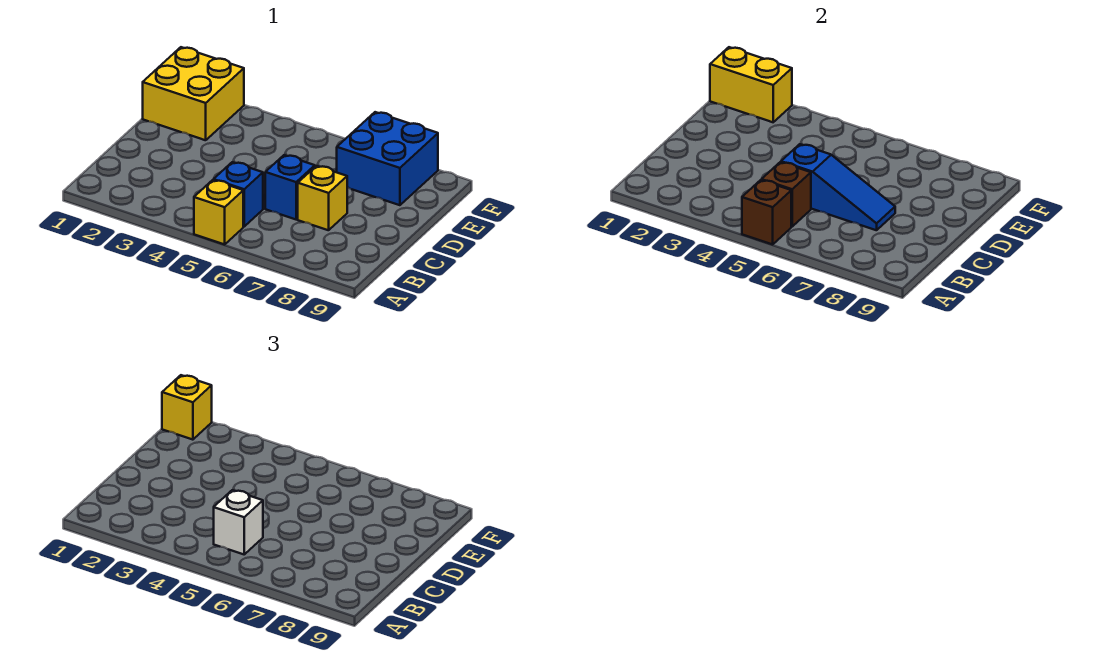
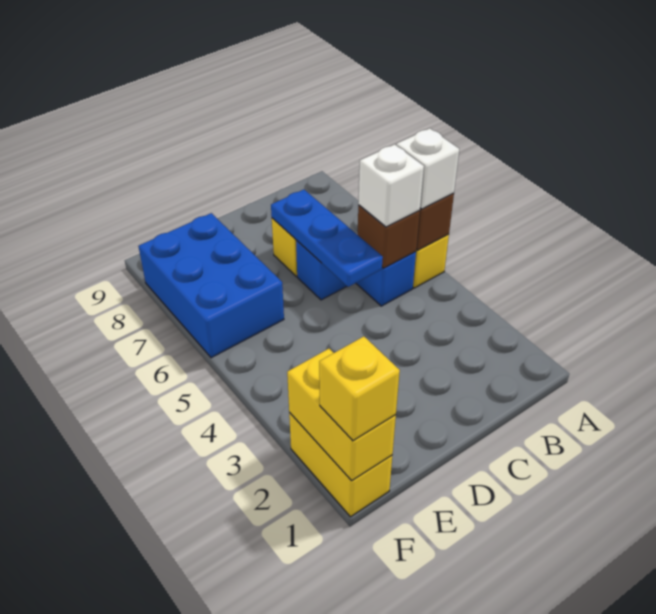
none -> white 1x1 brick [396,128,459,209]
blue 1x3 slope [781,144,895,230] -> blue 1x3 plate [271,190,383,287]
yellow 2x2 brick [143,47,244,140] -> yellow 1x2 brick [289,413,392,517]
blue 2x2 brick [337,112,438,205] -> blue 2x3 brick [138,213,284,358]

